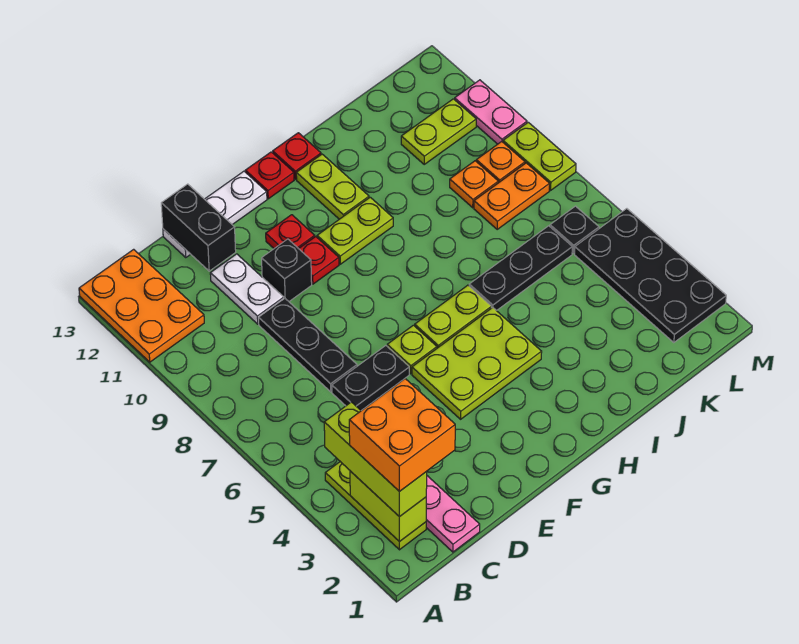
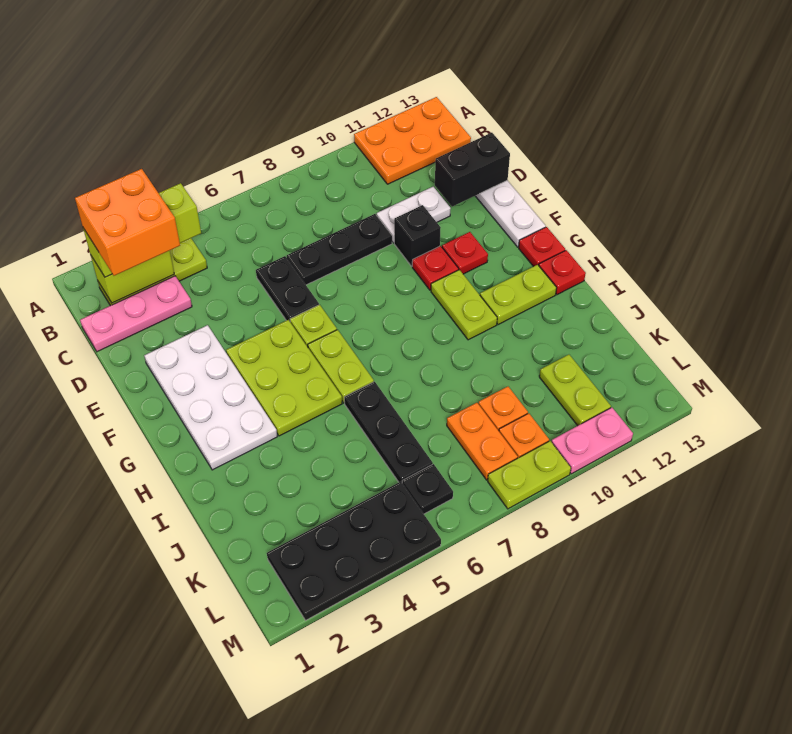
none -> white 2x4 plate [144,325,277,470]

